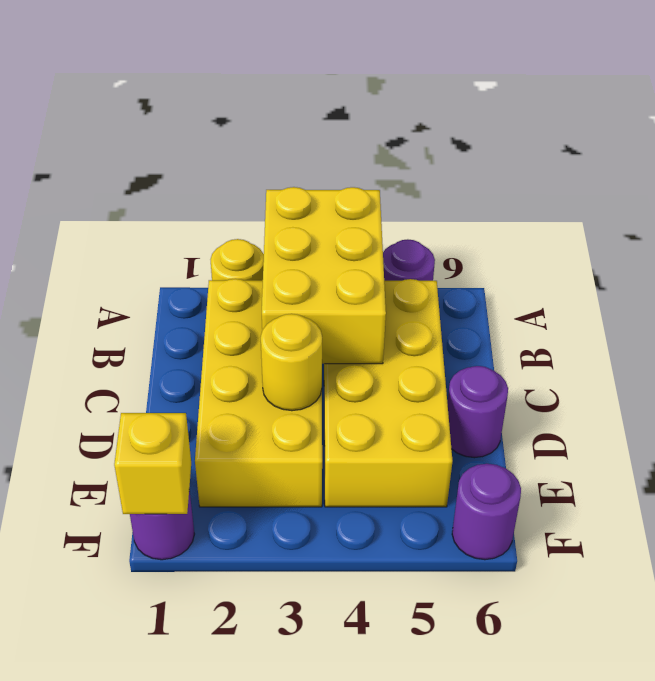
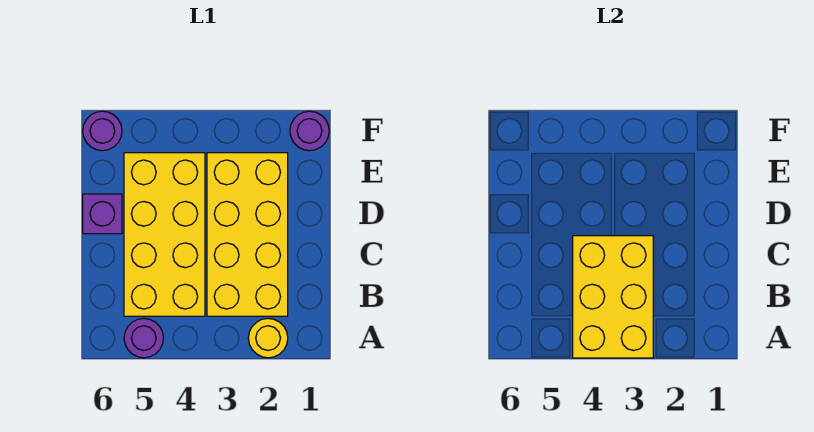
yellow 1x1 round brick [261,314,322,411] -> none
purple 1x1 round brick [447,366,508,458] -> purple 1x1 brick [83,194,122,234]
yellow 1x1 brick [114,413,191,514] -> none

